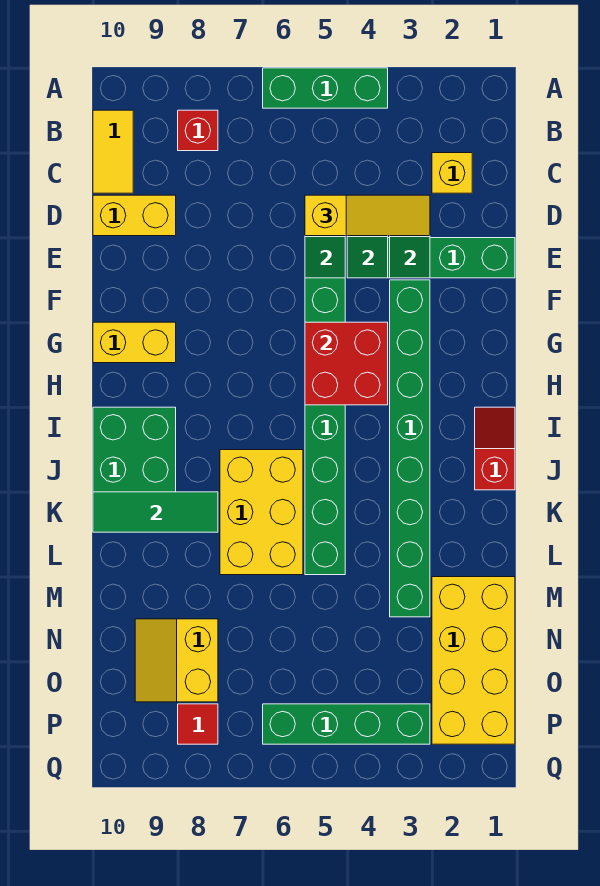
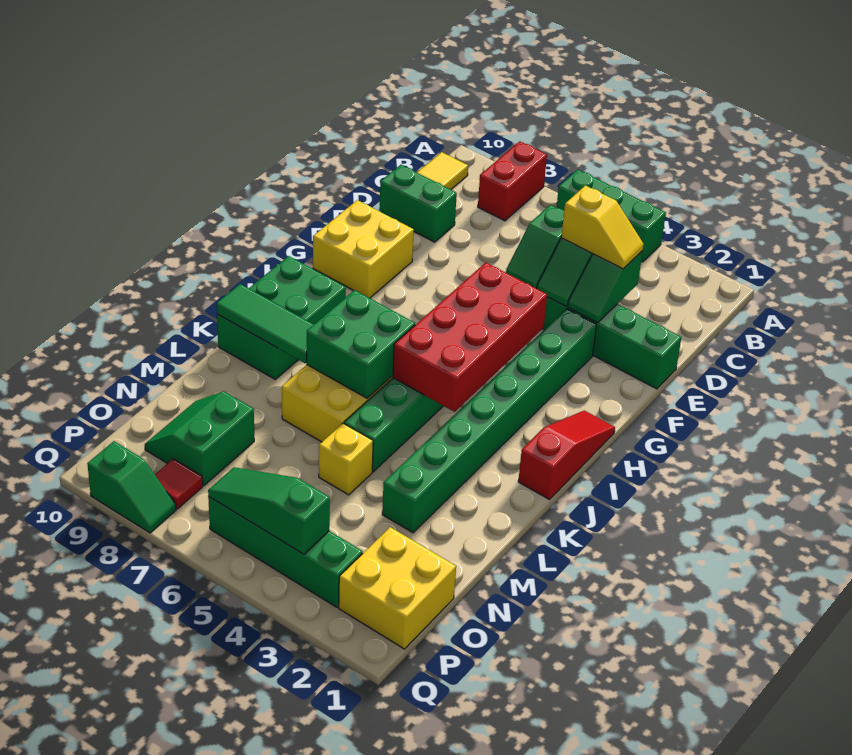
red 1x1 brick [178,110,218,151] -> red 1x2 brick [478,141,547,221]
yellow 1x1 brick [432,153,472,193] -> yellow 1x1 brick moved to [319,423,373,495]
yellow 1x3 slope [305,195,430,236] -> yellow 1x2 slope [561,185,644,269]
yellow 1x2 brick [93,195,176,236] -> green 1x2 brick [379,165,457,242]
red 2x2 brick [305,322,388,405] -> red 2x4 brick [393,262,547,412]
yellow 1x2 brick [93,322,176,363] -> yellow 2x2 brick [313,200,414,298]
red 1x2 slope [475,407,515,490] -> red 1x3 slope [518,411,615,499]
none -> green 2x2 brick [307,290,415,398]
yellow 2x4 brick [432,577,515,744] -> yellow 2x2 brick [339,527,456,649]
yellow 2x2 slope [135,619,218,702] -> green 2x2 slope [145,391,254,485]
none -> green 1x3 slope [208,467,330,554]
none -> green 1x2 slope [87,441,176,533]

